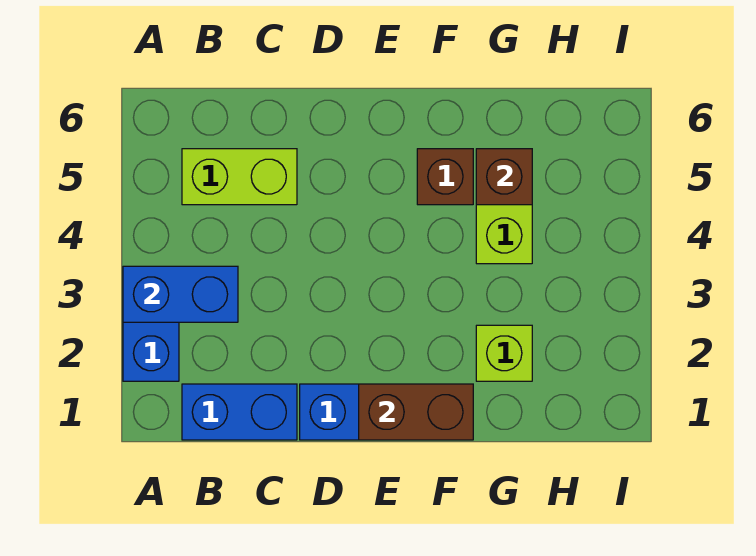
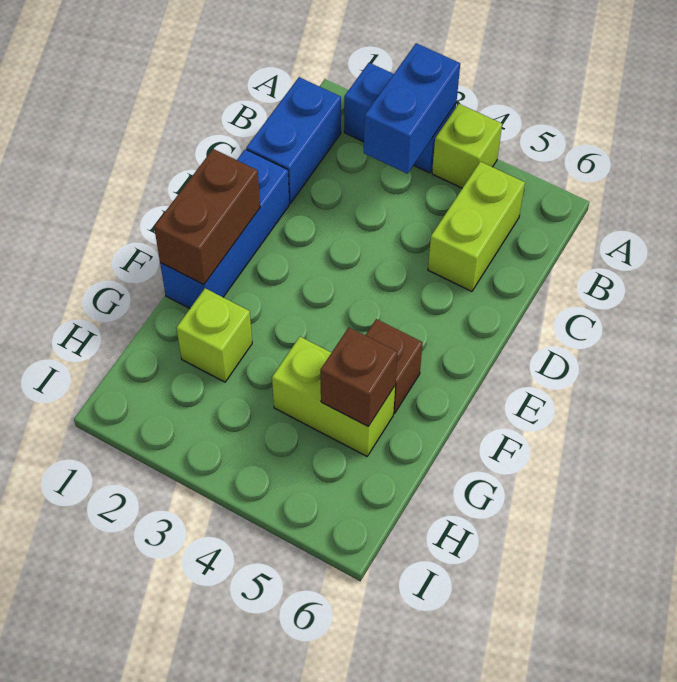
none -> lime 1x1 brick [432,104,502,188]

